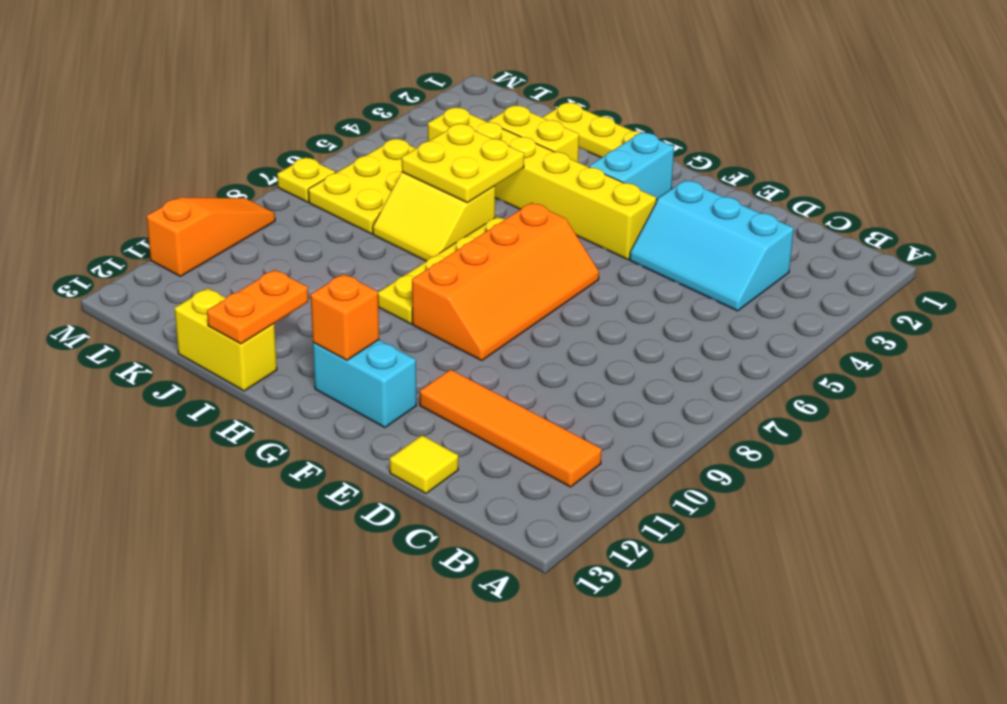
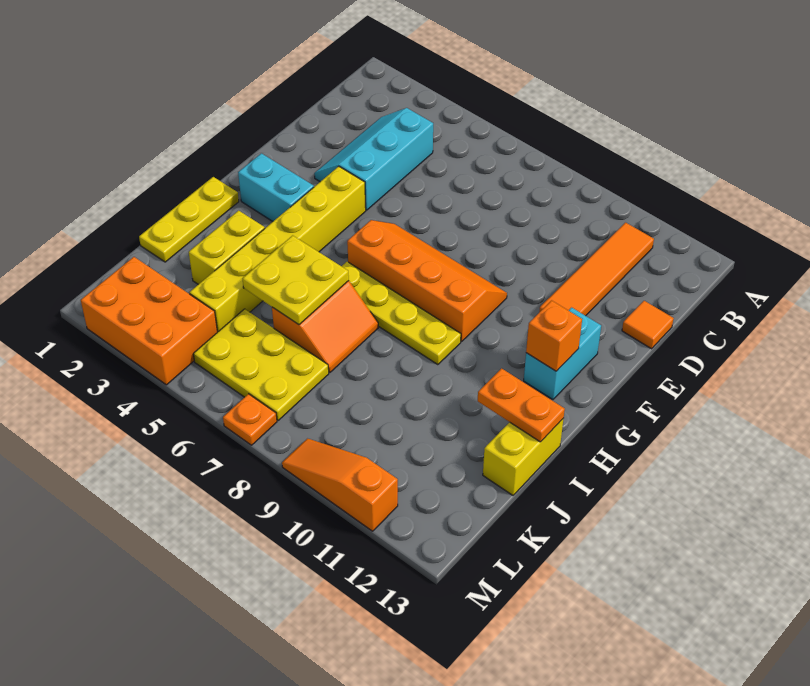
cyan 2x3 slope [630,180,794,311] -> cyan 2x3 slope turned to [314,108,433,210]
yellow 1x1 tile [390,435,458,493] -> orange 1x1 tile [622,301,674,349]
yellow 2x2 slope [373,172,495,261] -> orange 2x2 slope [272,281,378,373]
none -> orange 2x3 brick [81,257,217,385]
yellow 1x1 plate [277,157,335,202] -> orange 1x1 plate [223,394,277,445]

